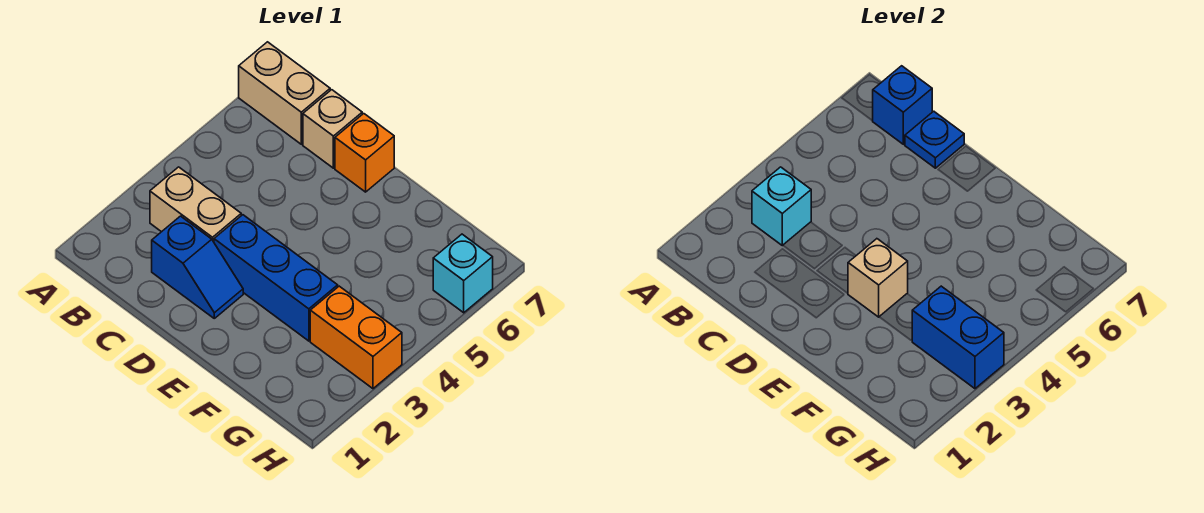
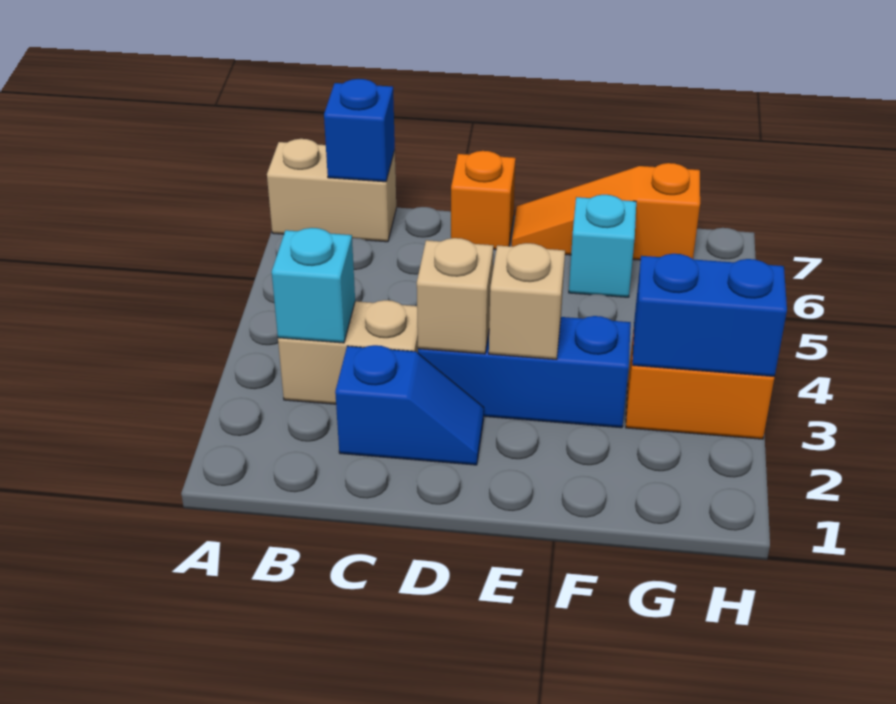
tan 1x1 brick [303,90,362,168] -> tan 1x1 brick moved to [417,238,493,354]
blue 1x1 plate [905,111,964,168] -> none
none -> orange 1x3 slope [512,163,700,260]
cyan 1x1 brick [433,234,493,313] -> cyan 1x1 brick moved to [569,195,636,297]

